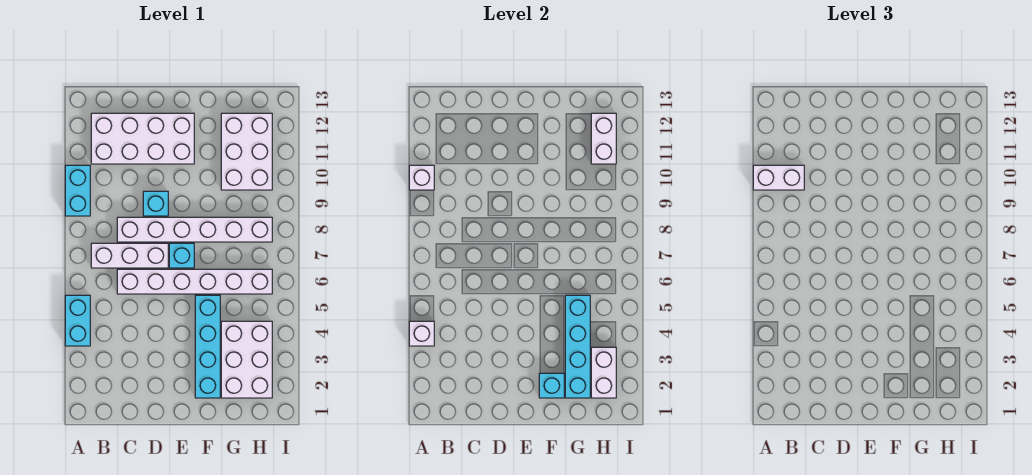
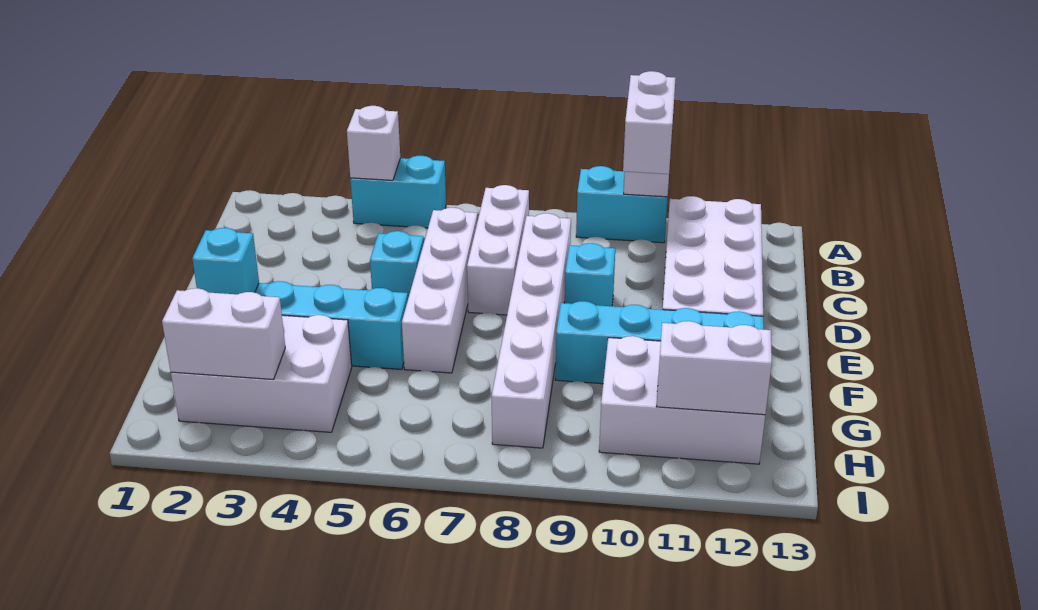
white 1x6 brick [117,269,272,294] -> white 1x4 brick [402,208,478,373]
cyan 1x1 brick [169,243,194,268] -> cyan 1x1 brick moved to [370,231,424,298]
cyan 1x4 brick [565,295,590,398] -> cyan 1x4 brick moved to [555,301,764,384]

